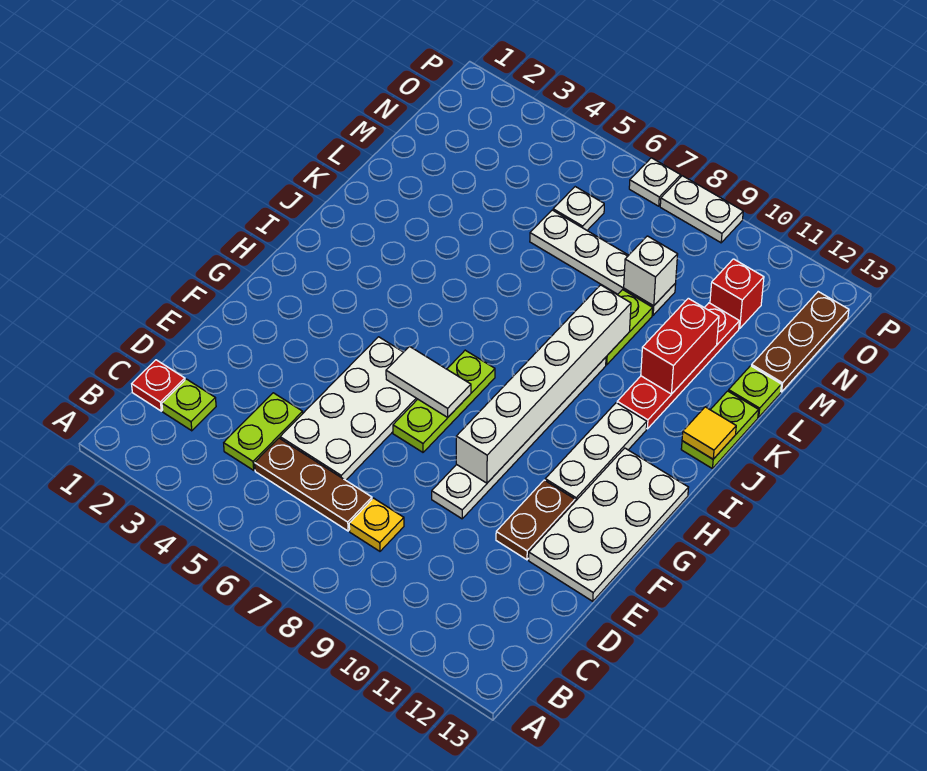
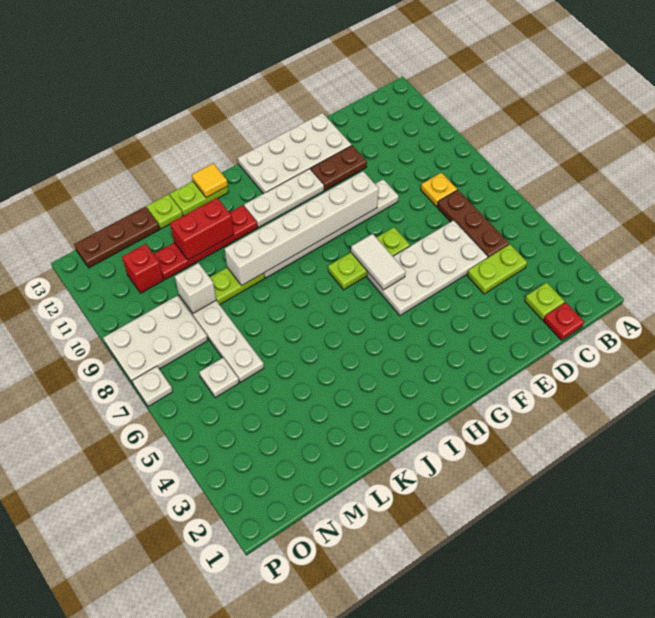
white 1x2 plate [660,176,743,243] -> white 2x3 plate [103,296,208,383]

